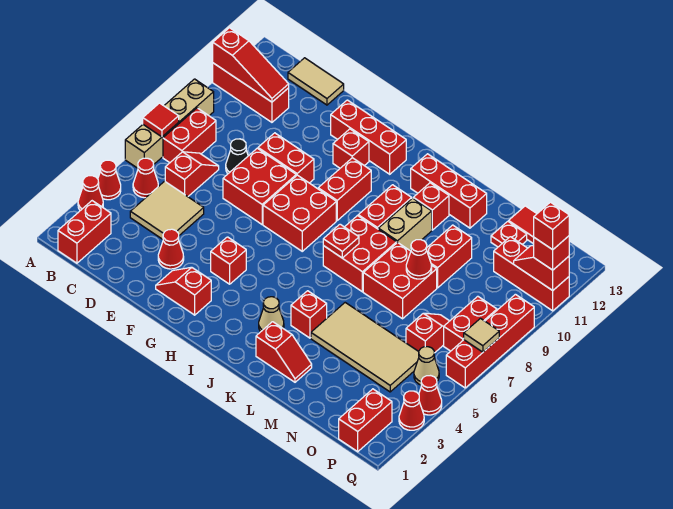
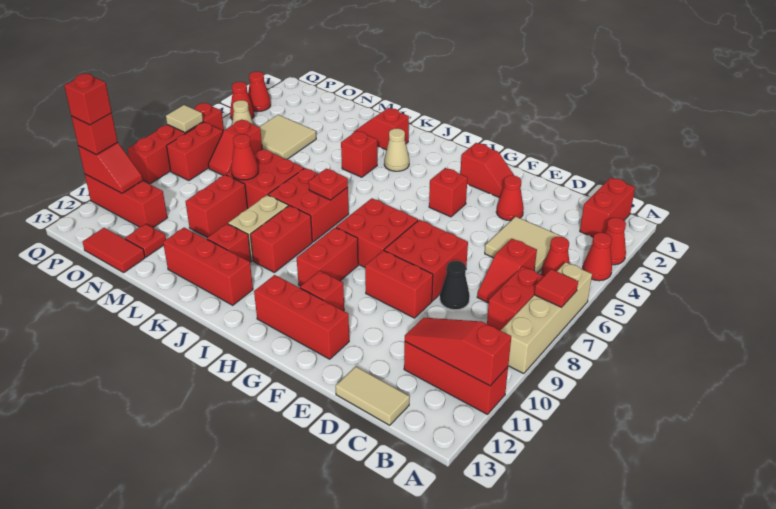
tan 2x4 tile [311,303,419,392] -> tan 2x2 tile [260,115,316,159]
red 1x2 brick [339,389,392,452] -> none

